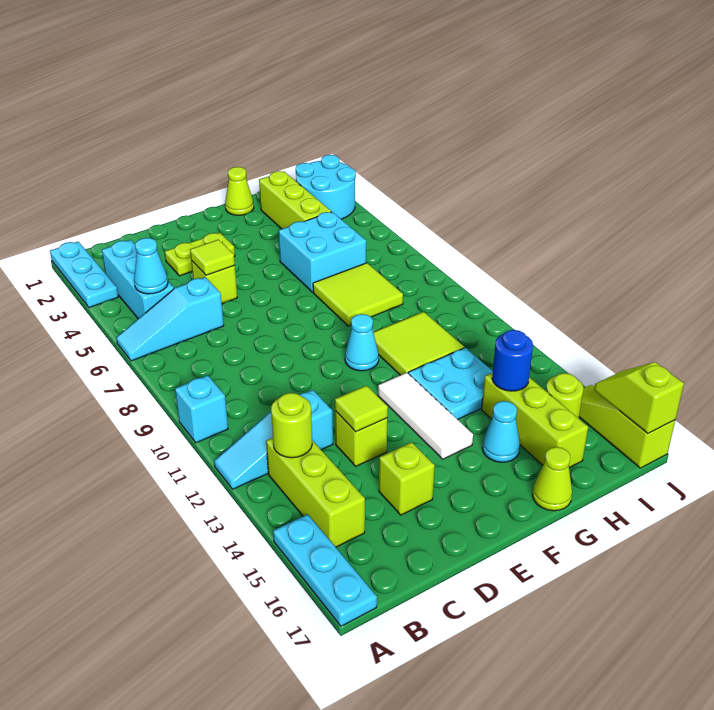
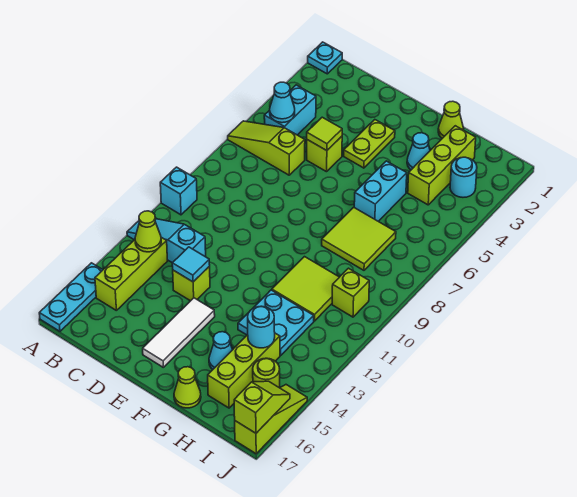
cyan 1x3 plate [50,242,118,308] -> cyan 1x1 plate [308,42,342,74]
cyan 1x3 slope [116,277,224,361] -> lime 1x3 slope [228,121,305,175]
cyan 1x3 brick [102,240,174,319] -> cyan 1x2 brick [264,85,316,135]
lime 1x1 round brick [271,393,312,458] -> lime 1x1 cone [135,211,161,252]
lime 1x2 plate [165,233,235,276] -> lime 1x2 plate turned to [344,120,395,168]
lime 1x1 tile [335,385,388,432] -> cyan 1x1 tile [172,247,210,282]
lime 1x1 brick [379,442,435,515] -> lime 1x1 brick moved to [332,268,369,317]
cyan 1x1 cone [345,314,379,371] -> cyan 1x1 cone moved to [407,133,430,170]
white 1x3 tile [378,373,473,459] -> white 1x3 tile moved to [143,298,215,367]
cyan 2x2 brick [279,212,366,292] -> cyan 1x2 brick [354,161,407,221]
blue 1x1 round brick [492,330,533,391] -> cyan 1x1 round brick [248,306,275,348]
cyan 2x2 round brick [296,155,356,219] -> cyan 1x1 round brick [450,157,477,197]

